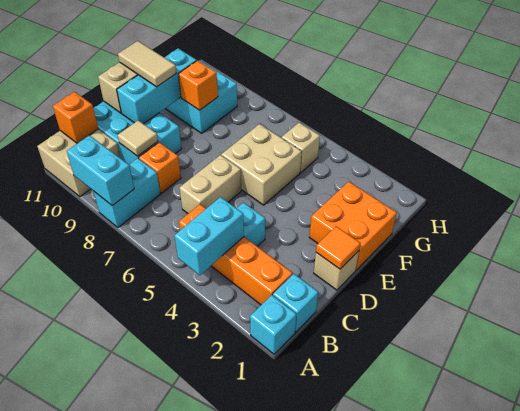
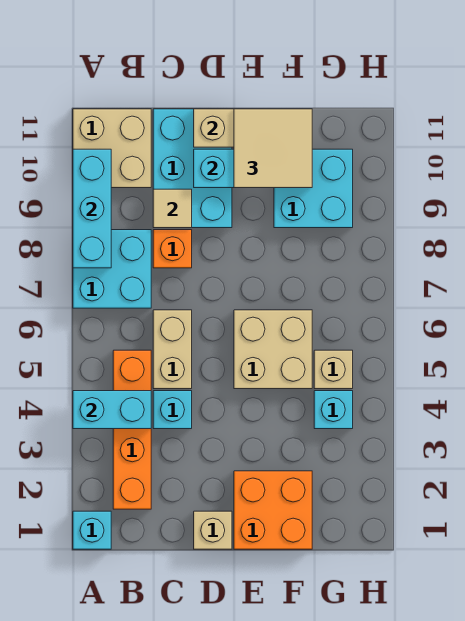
cyan 1x2 brick [93,158,160,227] -> cyan 2x2 brick [73,230,151,308]
cyan 1x2 brick [67,135,134,206] -> cyan 1x3 brick [73,149,111,268]
cyan 1x1 brick [273,274,318,332] -> cyan 1x1 brick moved to [314,391,353,429]
orange 1x1 brick [53,92,98,143] -> none
tan 1x2 brick [180,155,241,213] -> tan 1x2 brick turned to [153,310,192,389]
orange 1x1 tile [316,226,361,269] -> none
tan 1x2 tile [118,41,176,87] -> tan 2x2 tile [234,109,312,188]
orange 1x1 brick [179,60,218,110] -> none

